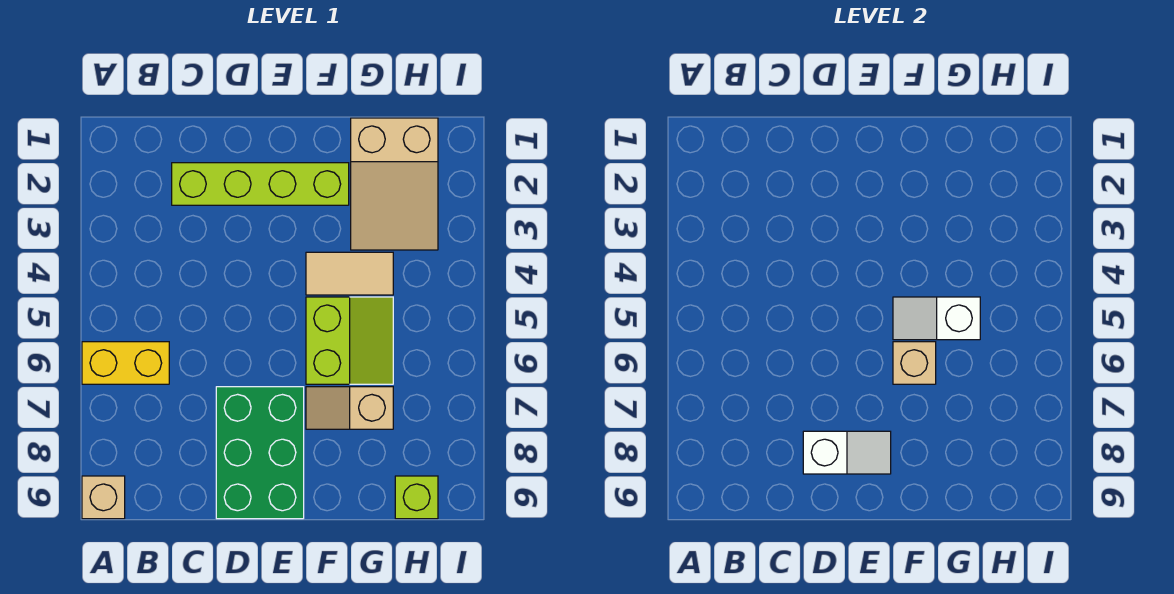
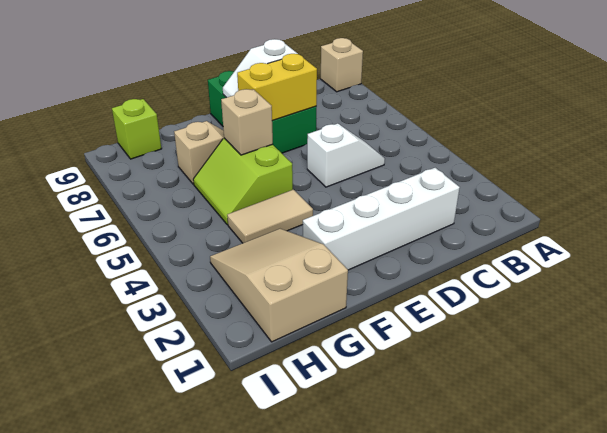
yellow 1x2 brick [82,342,169,384] -> yellow 1x2 brick moved to [237,54,317,121]
lime 1x4 brick [172,163,349,205] -> white 1x4 brick [303,168,460,270]
white 1x2 slope [893,297,980,340] -> white 1x2 slope moved to [307,124,385,187]

